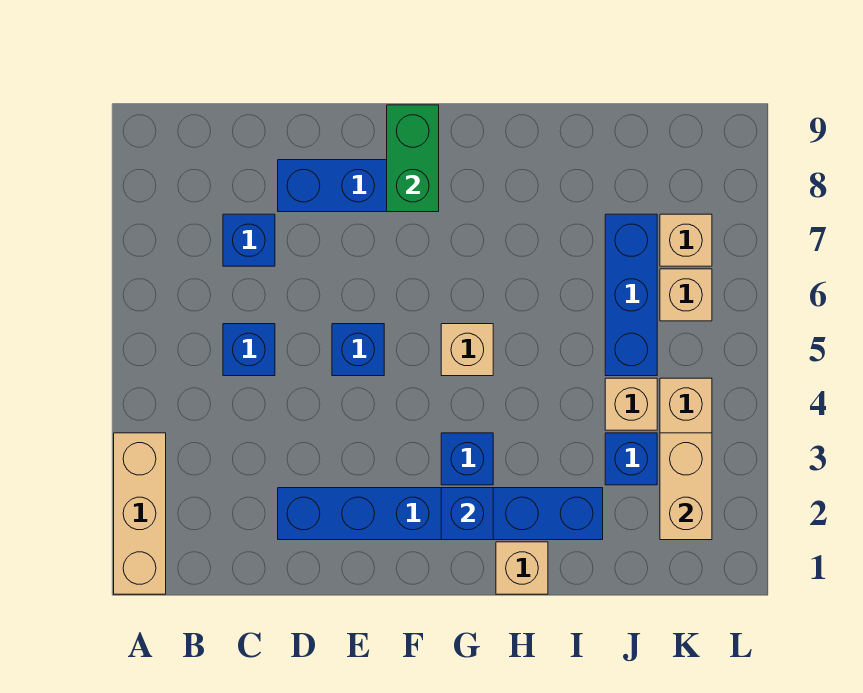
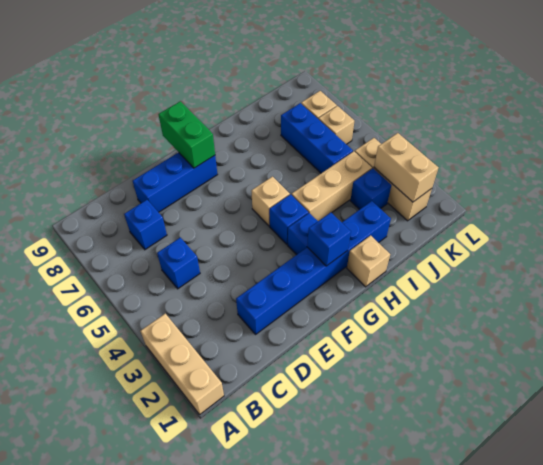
blue 1x1 brick [332,324,384,376] -> blue 1x1 brick moved to [269,194,308,244]
tan 1x1 brick [605,378,657,430] -> tan 1x3 brick [292,151,372,221]

